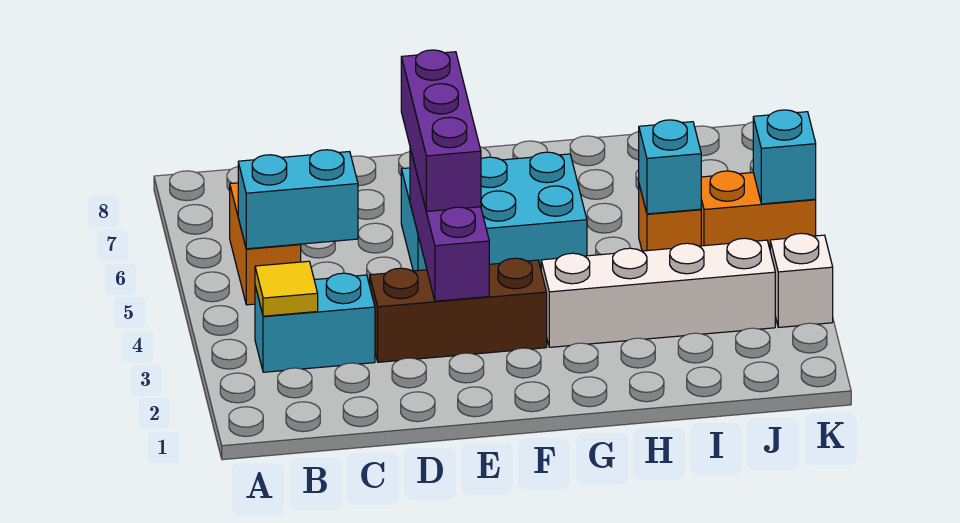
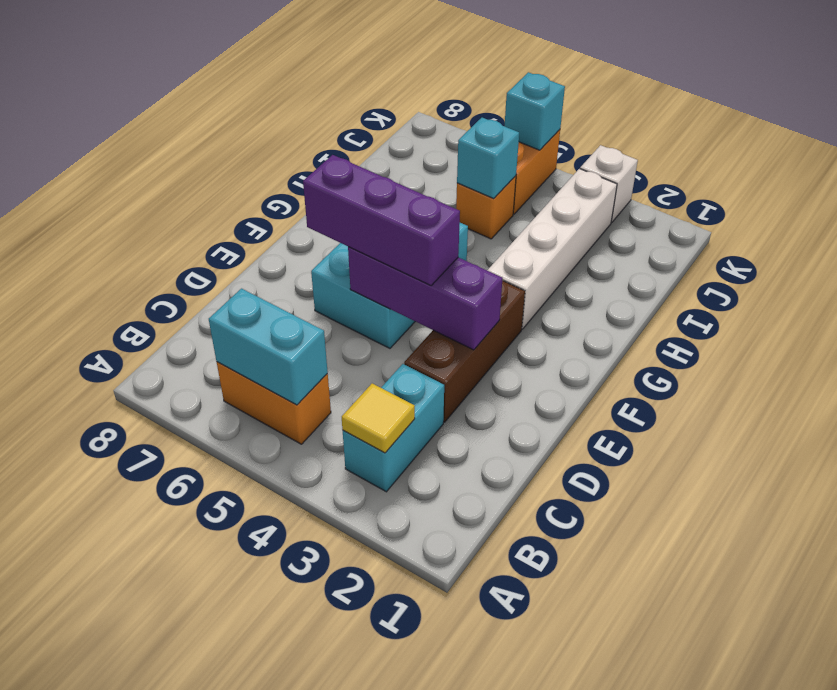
cyan 1x2 brick [238,150,358,249] -> cyan 1x2 brick turned to [209,289,328,405]

